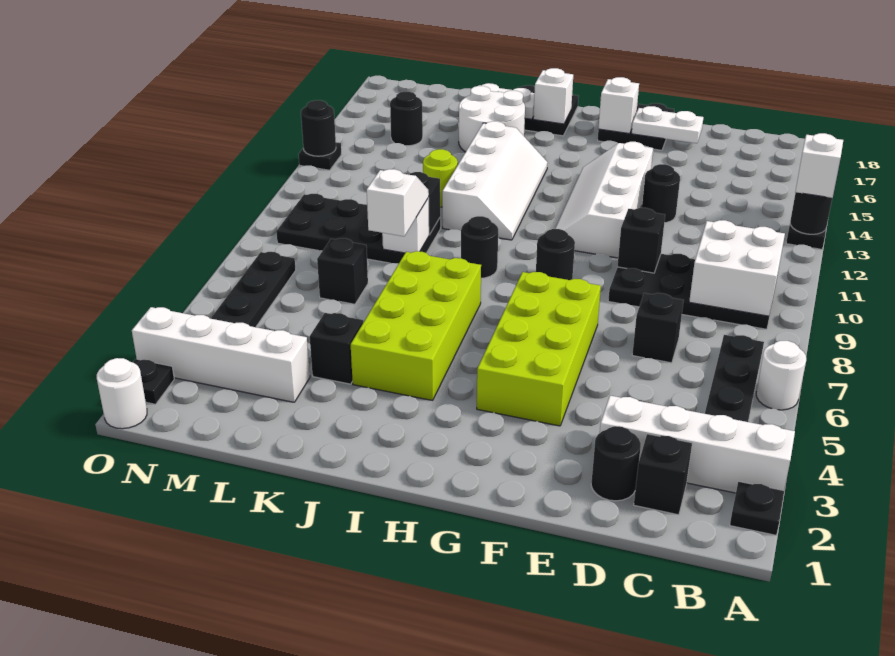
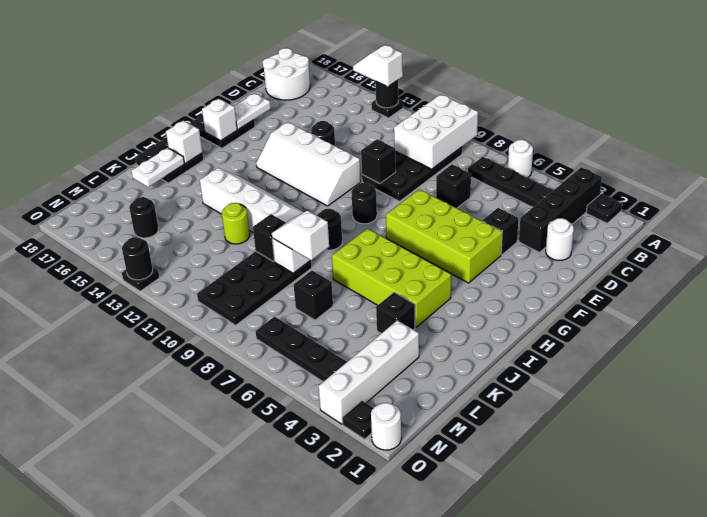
white 1x4 brick [600,396,795,493] -> black 1x4 brick [519,167,602,253]
white 2x2 brick [689,220,785,316] -> white 2x3 brick [394,95,478,169]
black 1x1 brick [634,434,692,515] -> black 1x1 brick moved to [483,208,519,255]
black 1x1 round brick [591,426,641,501] -> white 1x1 round brick [546,218,574,261]
white 2x2 round brick [459,86,525,152] -> white 2x2 round brick moved to [263,48,310,100]

